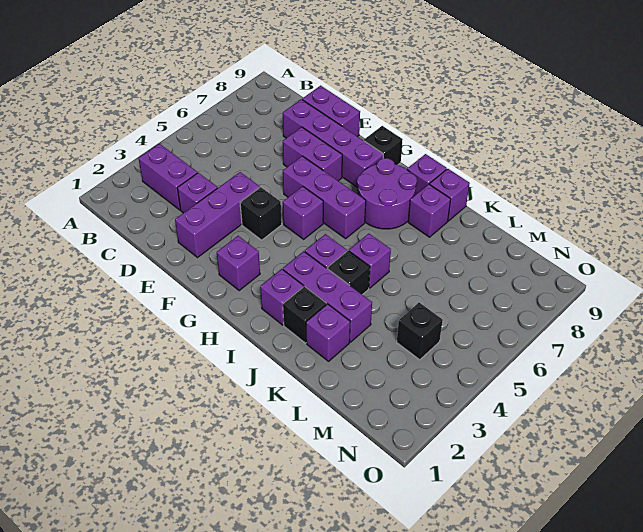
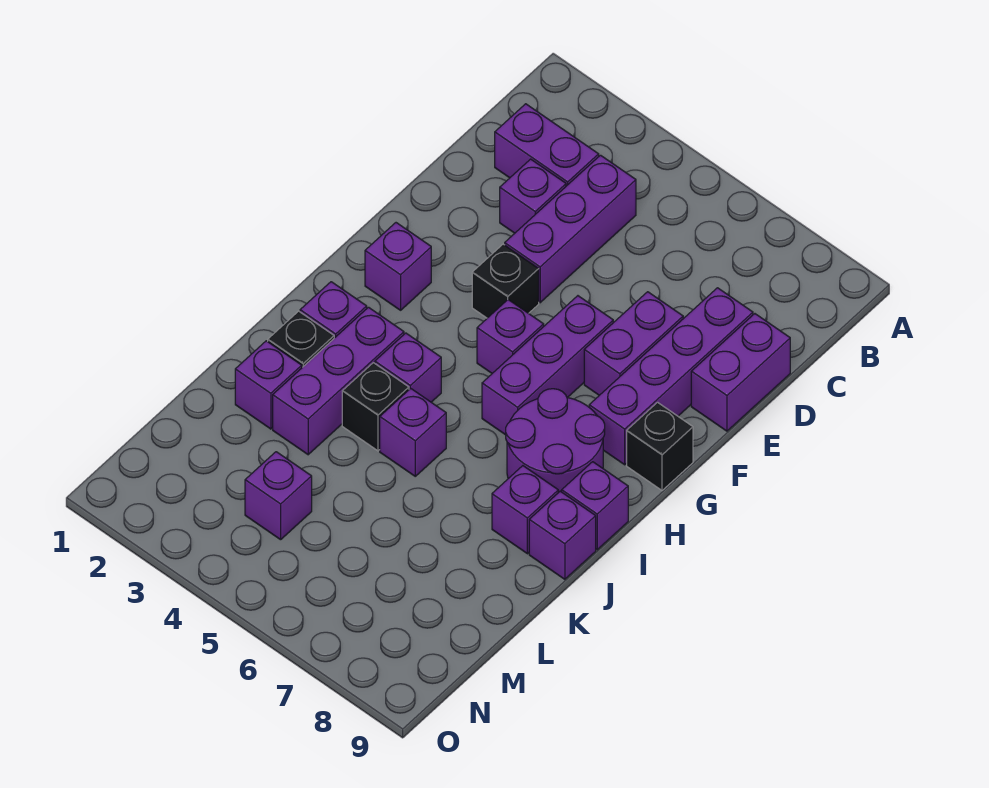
purple 1x2 brick [138,144,197,210] -> purple 1x2 brick turned to [495,104,599,186]
purple 1x3 brick [175,172,260,257] -> purple 1x3 brick turned to [505,155,636,303]
black 1x1 brick [397,303,443,360] -> purple 1x1 brick [245,452,312,540]

